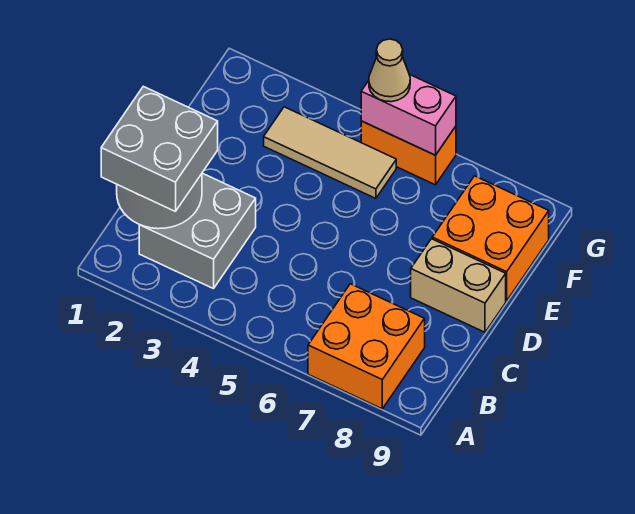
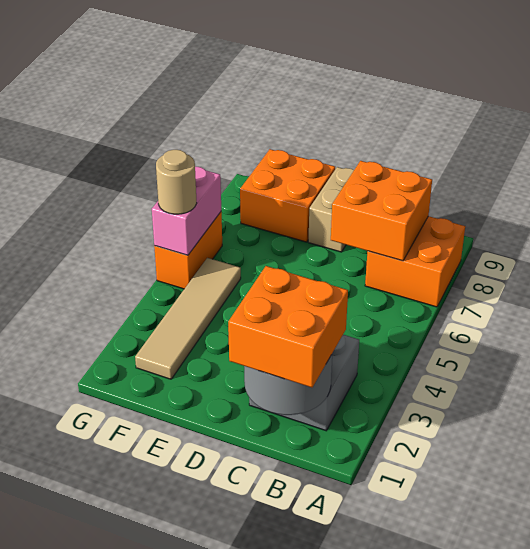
grey 2x2 brick [101,86,218,212] -> orange 2x2 brick [228,266,348,388]
none -> orange 2x2 brick [331,161,432,261]
tan 1x3 tile [264,107,396,198] -> tan 1x4 tile [135,258,241,379]
tan 1x1 cone [369,39,410,102] -> tan 1x1 round brick [156,150,197,214]

